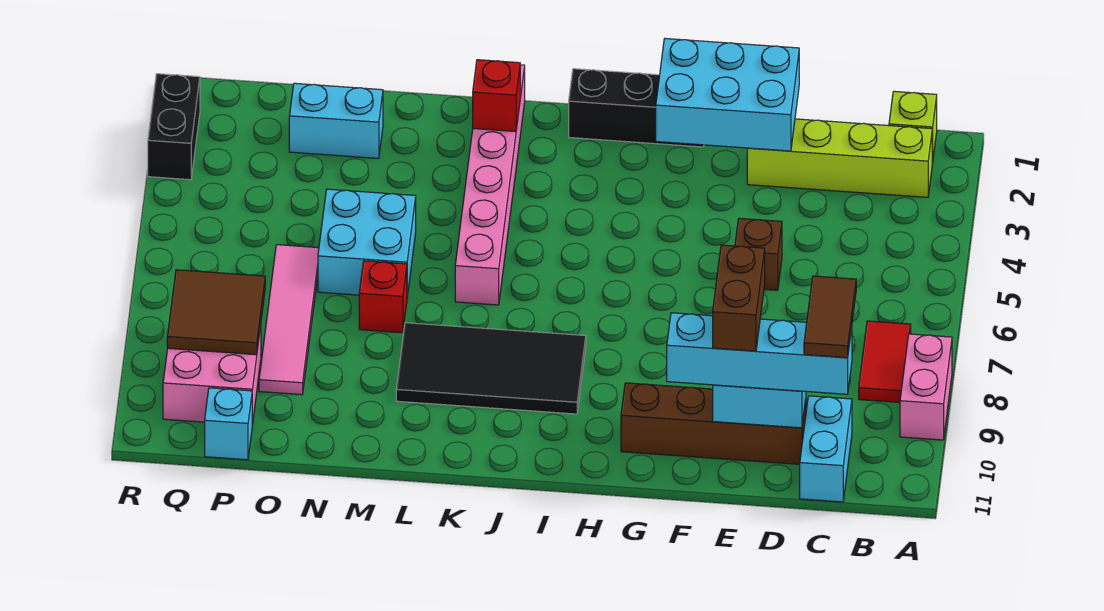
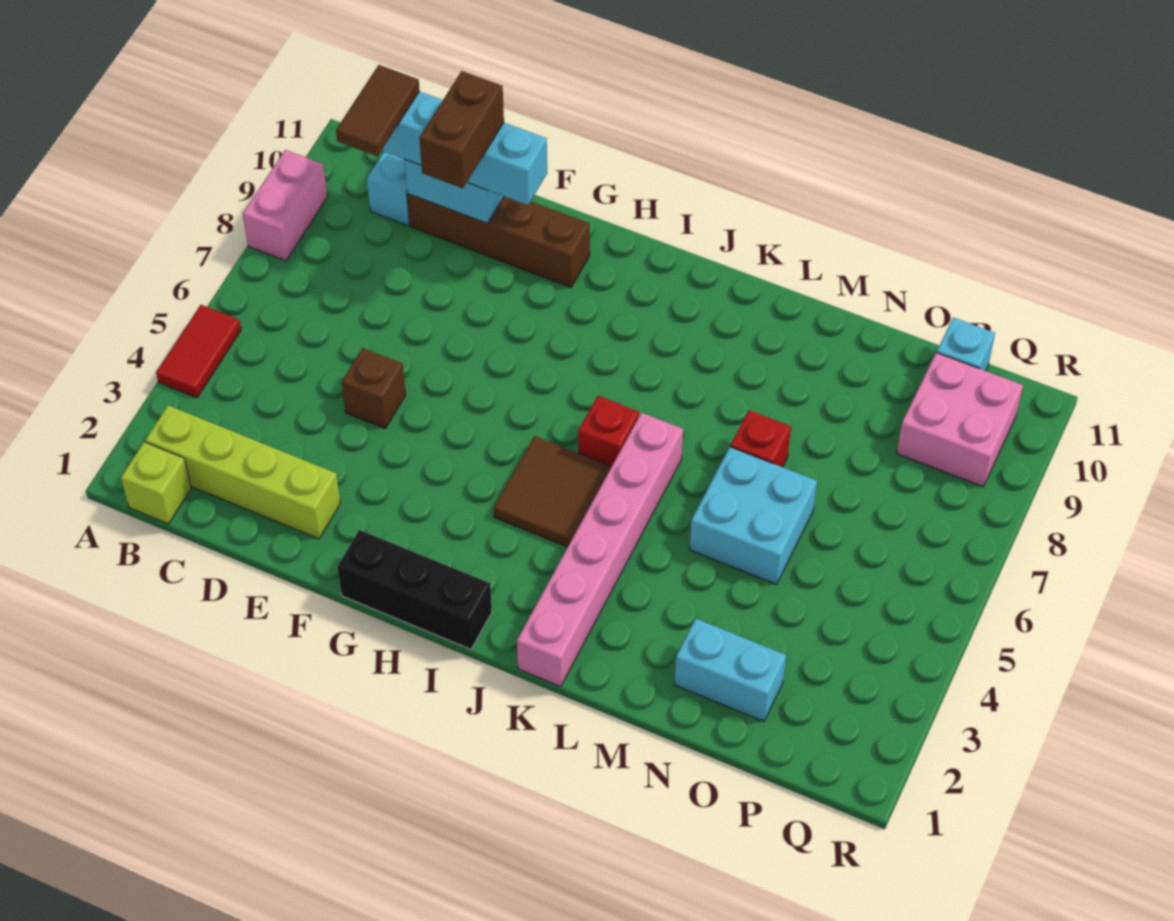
red 1x2 tile [859,321,911,403] -> red 1x2 tile moved to [156,305,241,398]
cyan 2x3 brick [656,38,799,151] -> none
black 2x4 tile [396,323,586,414] -> none
red 1x1 brick [473,60,520,132] -> red 1x1 brick moved to [578,396,639,466]
pink 1x4 tile [259,245,319,395] -> none
brown 2x2 tile [167,270,265,355] -> brown 2x2 tile moved to [494,436,612,547]
black 1x2 brick [148,74,200,180] -> none

